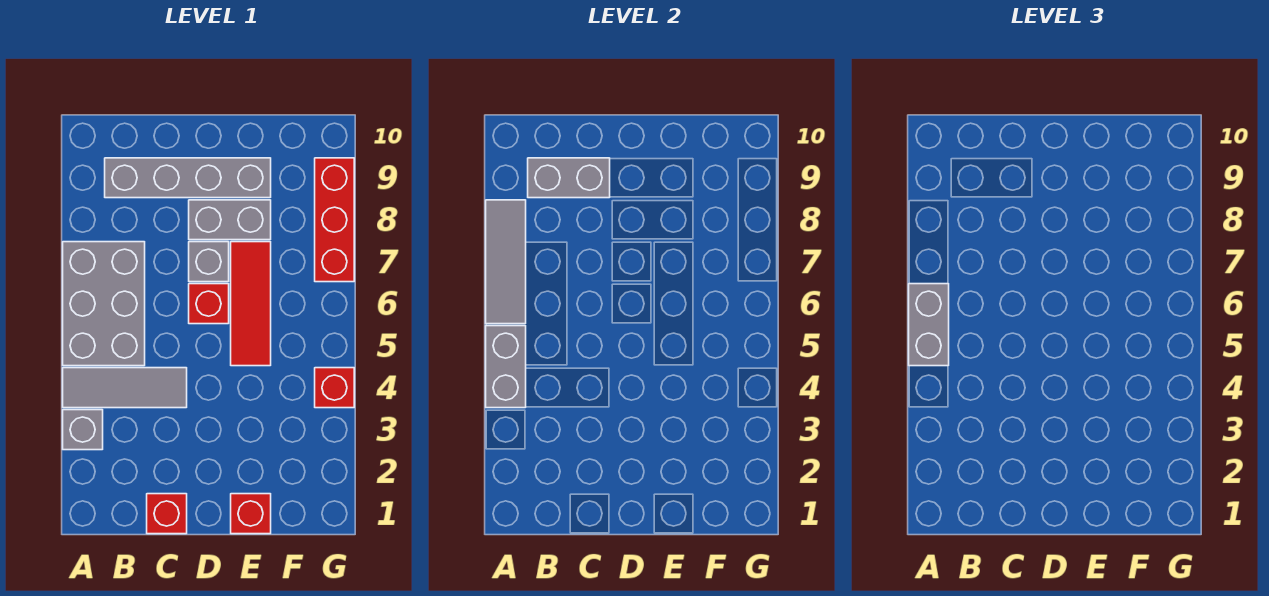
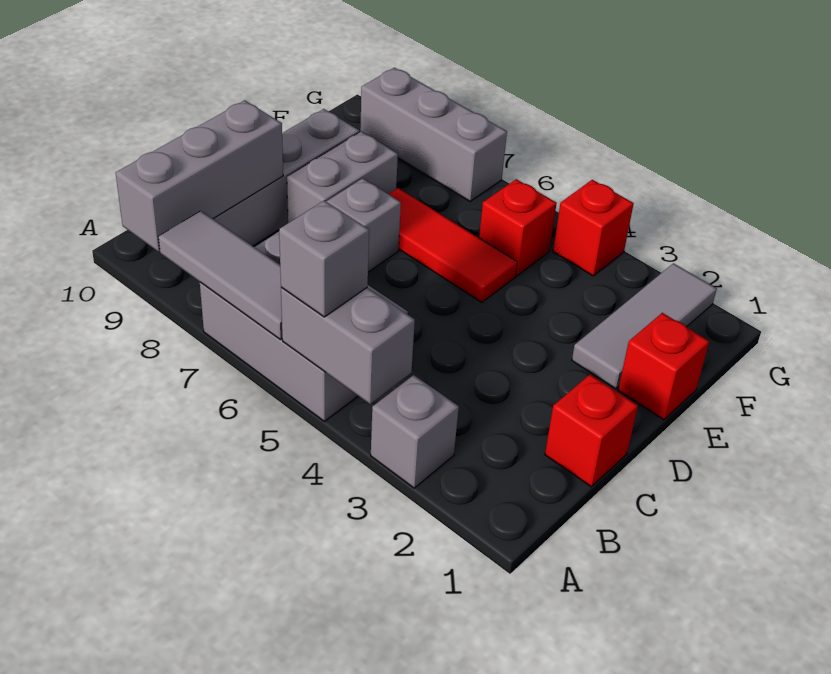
grey 1x3 tile [63,368,187,408] -> grey 1x3 tile moved to [572,263,717,389]
grey 1x2 brick [909,284,949,366] -> grey 1x1 brick [279,201,369,317]
grey 1x2 brick [528,158,610,198] -> grey 1x3 brick [116,100,283,252]
red 1x1 brick [189,284,229,324] -> red 1x1 brick moved to [479,179,557,276]
red 1x3 brick [315,158,354,282] -> grey 1x3 brick [360,68,507,201]

